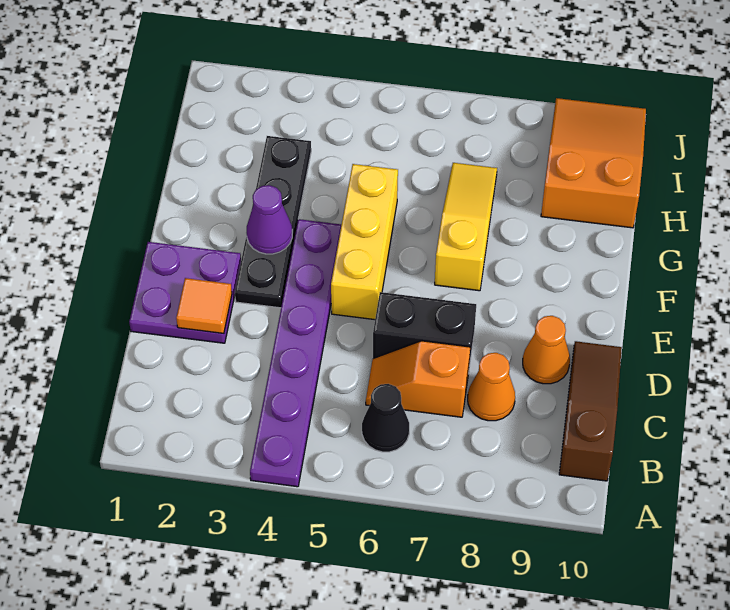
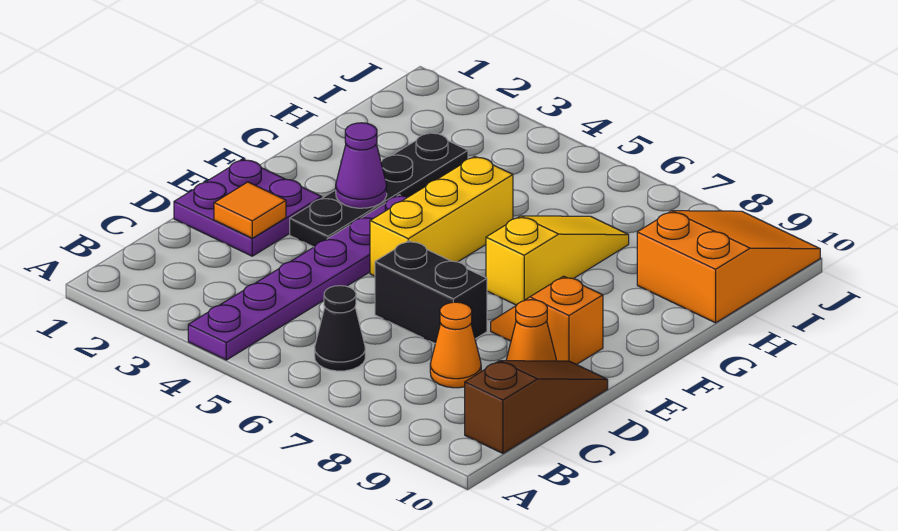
orange 1x2 slope [366,341,470,417] -> orange 1x2 slope moved to [491,276,603,365]

